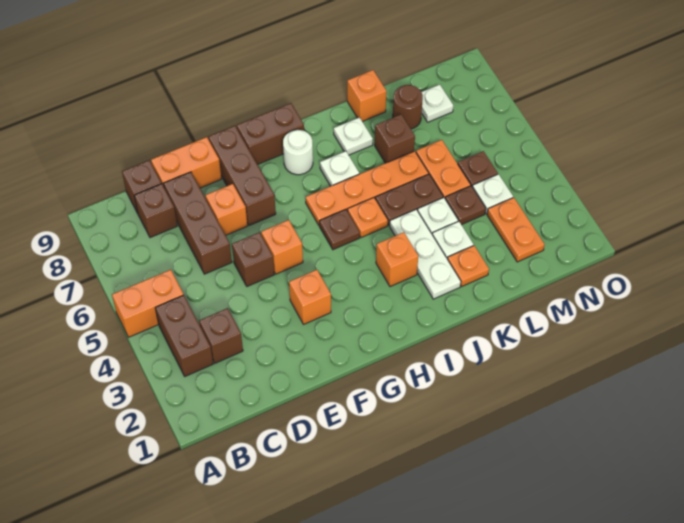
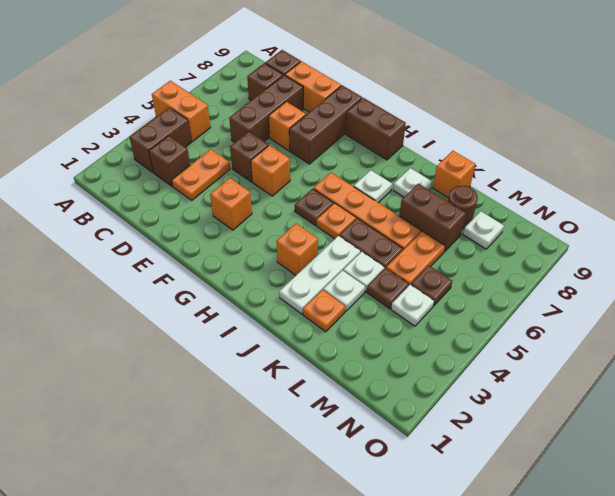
white 1x1 round brick [283,130,313,175] -> none
brown 1x1 brick [375,115,415,163] -> brown 1x2 brick [399,184,466,251]
orange 1x2 plate [487,198,545,262] -> orange 1x2 plate moved to [172,149,230,200]

